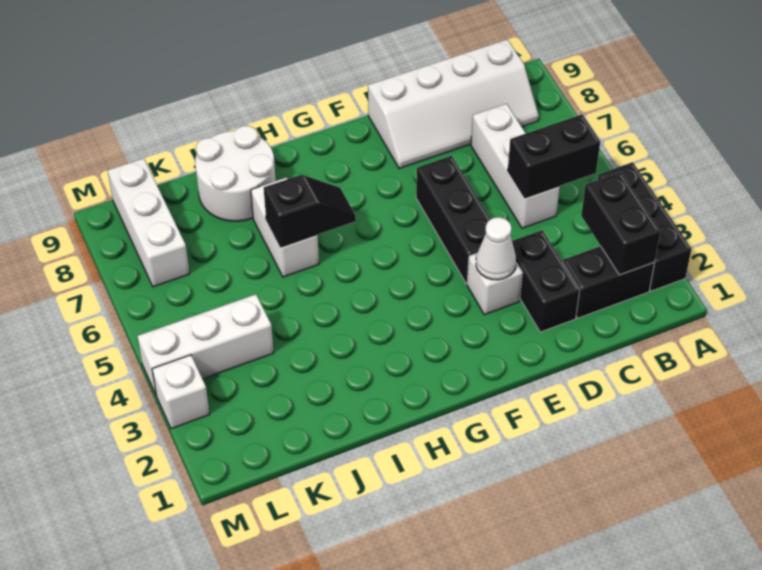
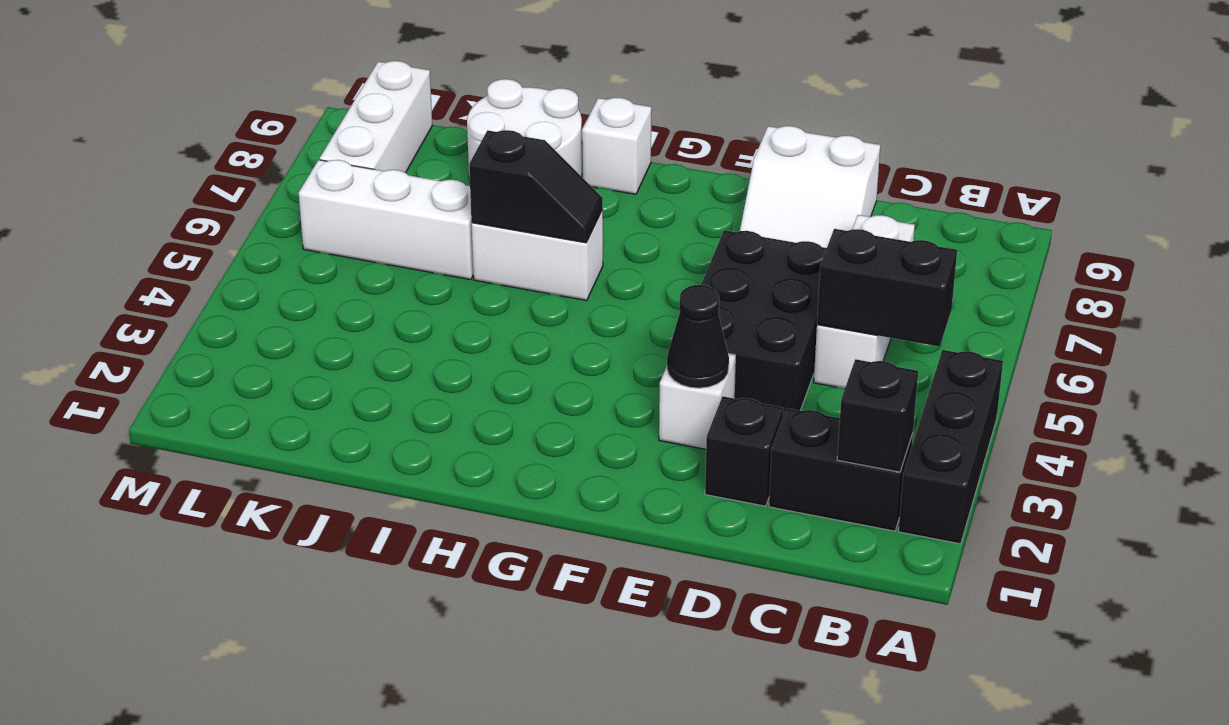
black 1x2 brick [581,172,660,275] -> black 1x1 brick [837,359,918,472]
white 2x4 slope [368,39,539,169] -> white 2x2 slope [740,126,880,248]
black 1x2 brick [512,230,580,332] -> black 1x1 brick [705,396,783,506]
white 1x1 cone [476,217,516,280] -> black 1x1 cone [667,285,729,388]
black 1x3 brick [416,156,491,284] -> black 2x3 brick [701,230,827,416]
white 1x2 brick [251,178,319,277] -> white 1x2 brick turned to [471,210,603,301]
white 1x3 brick [137,294,274,394] -> white 1x3 brick moved to [299,160,473,280]
white 1x1 brick [152,355,210,429] -> white 1x1 brick moved to [582,98,651,194]

